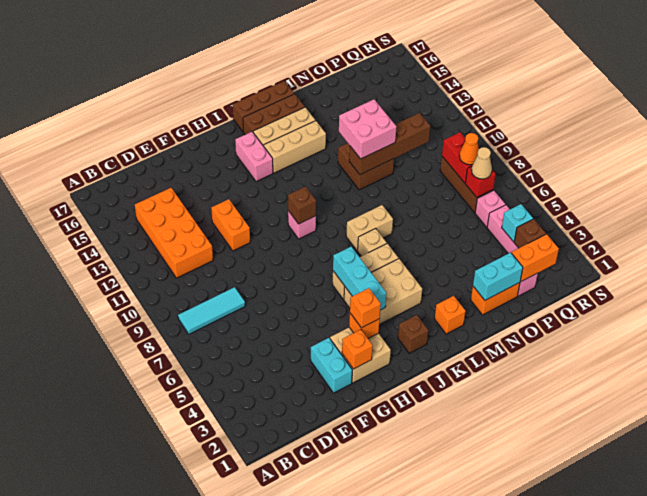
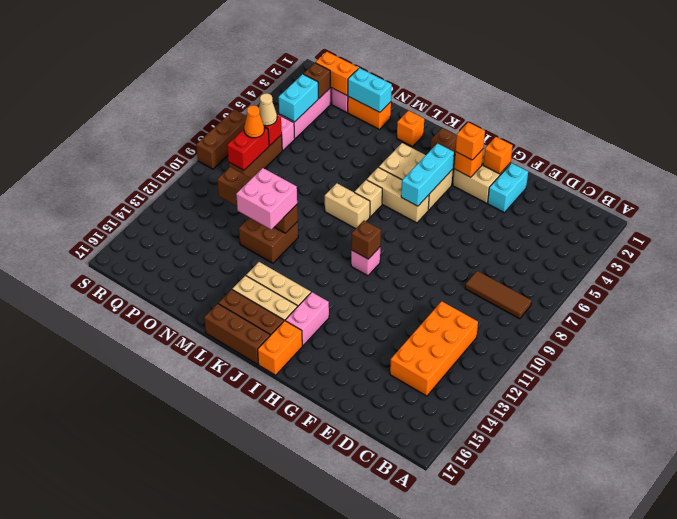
cyan 1x3 tile [178,287,245,334] -> brown 1x3 tile [465,271,532,319]
orange 1x2 brick [211,199,250,251] -> orange 1x2 brick moved to [258,321,302,375]
cyan 1x1 brick [502,204,533,242] -> cyan 1x2 brick [279,74,318,122]
none -> brown 1x3 brick [196,109,247,169]

